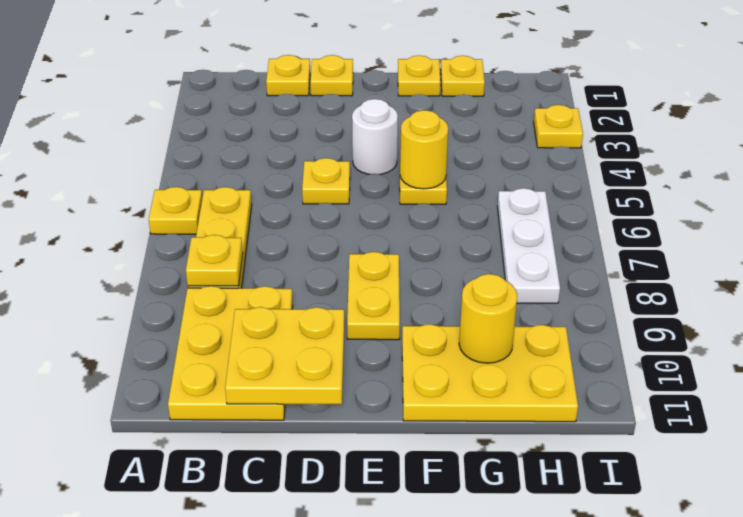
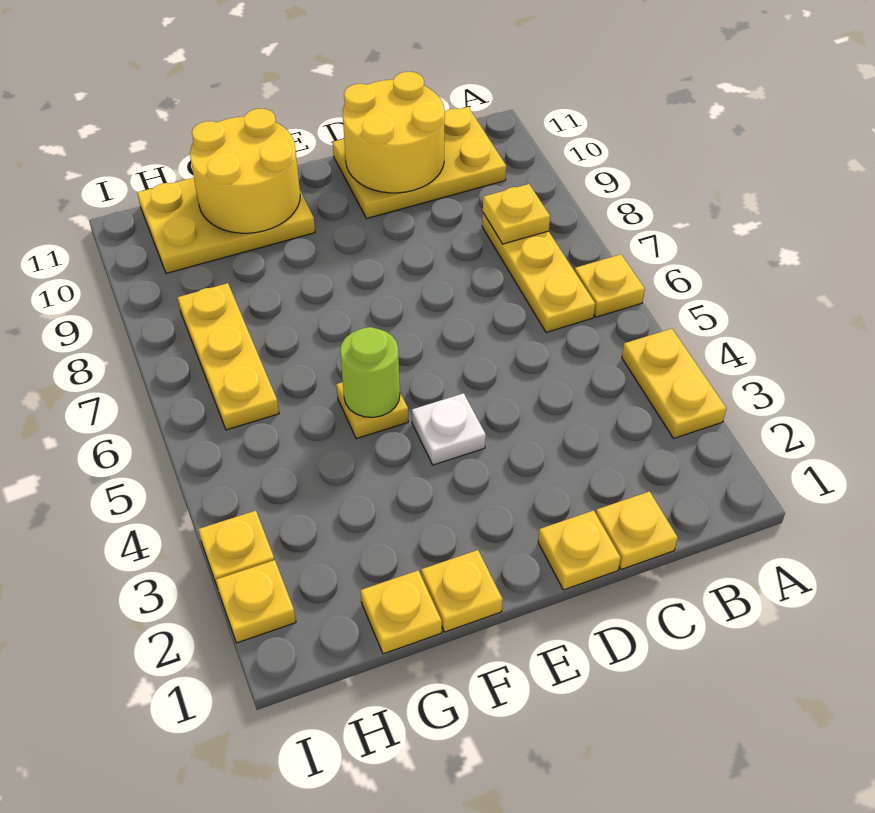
yellow 2x3 plate [168,286,293,420] -> yellow 2x3 plate turned to [333,107,506,218]
yellow 2x2 plate [225,307,344,404] -> yellow 2x2 round brick [343,72,445,193]
yellow 1x1 plate [302,158,350,204] -> yellow 1x1 plate moved to [216,560,296,643]
white 1x1 round brick [352,99,398,174] -> white 1x1 plate [412,393,486,465]
yellow 1x2 plate [347,252,400,340] -> yellow 1x2 plate moved to [622,329,727,438]
yellow 1x1 round brick [400,110,448,189] -> lime 1x1 round brick [340,327,400,417]
yellow 1x1 round brick [459,274,517,363] -> yellow 2x2 round brick [190,109,300,233]
white 1x3 plate [498,188,560,303] -> yellow 1x3 plate [177,283,279,430]

